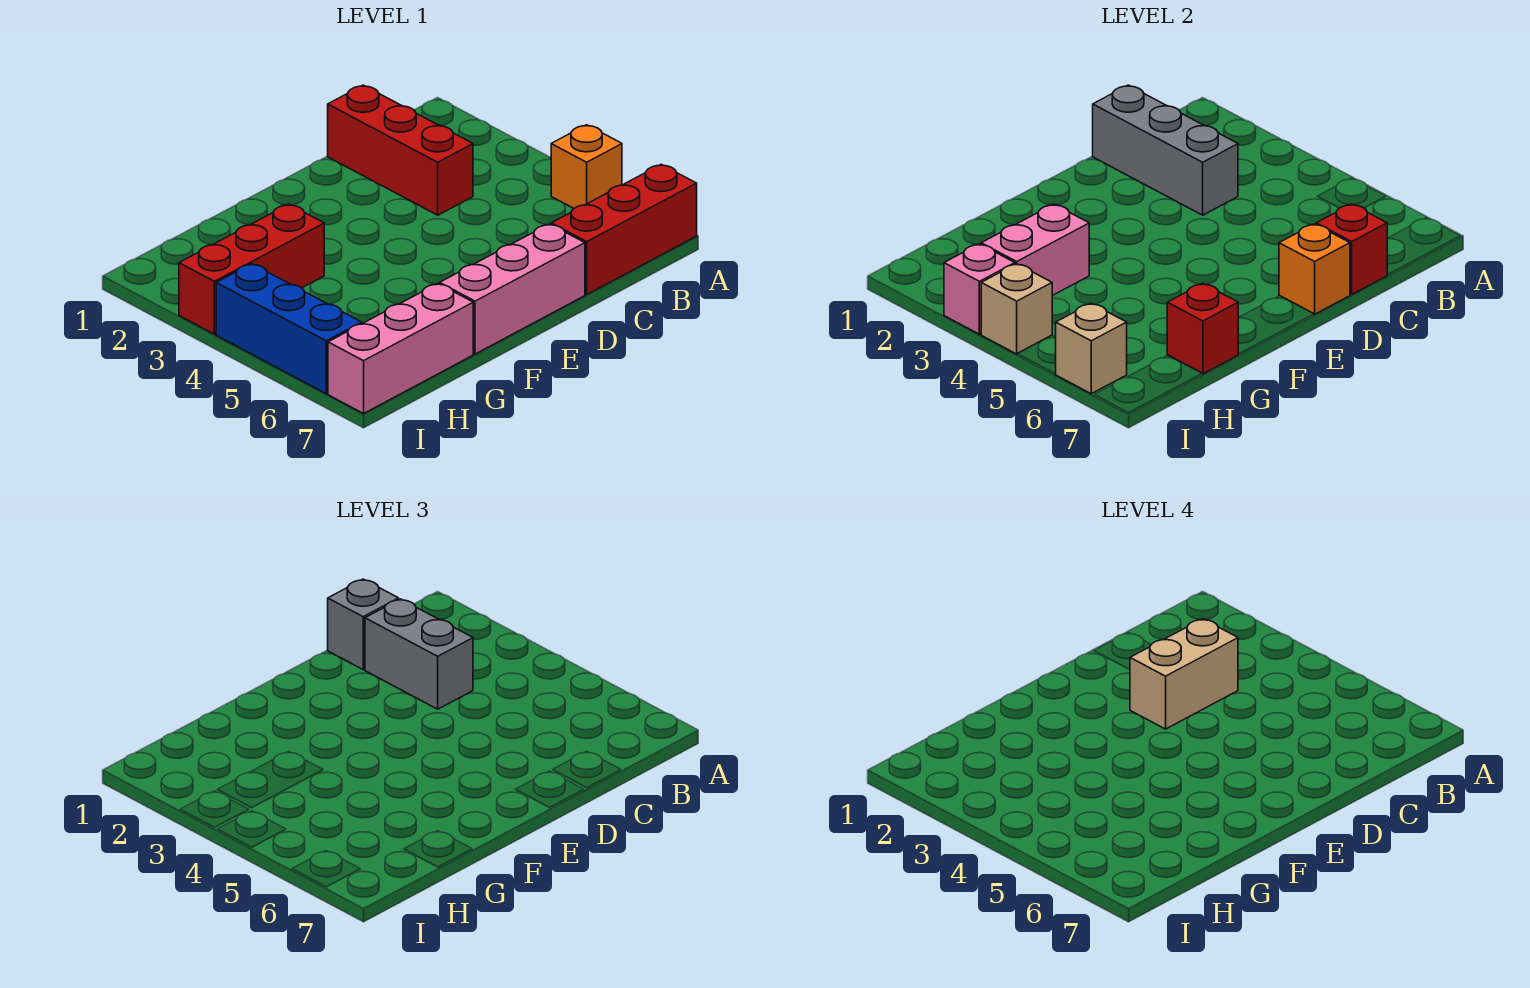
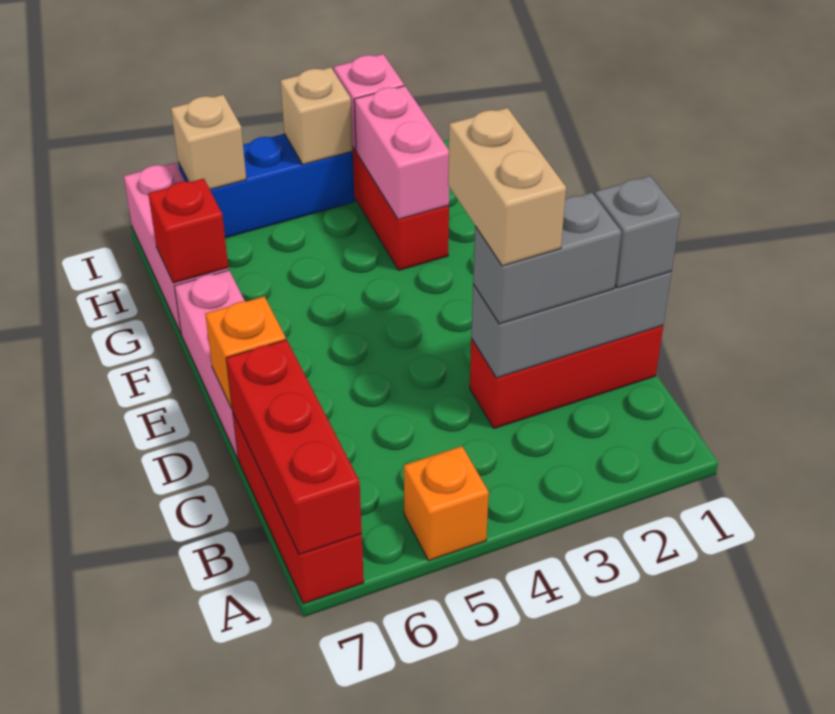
red 1x1 brick [1316,204,1387,294] -> red 1x3 brick [226,340,362,555]

